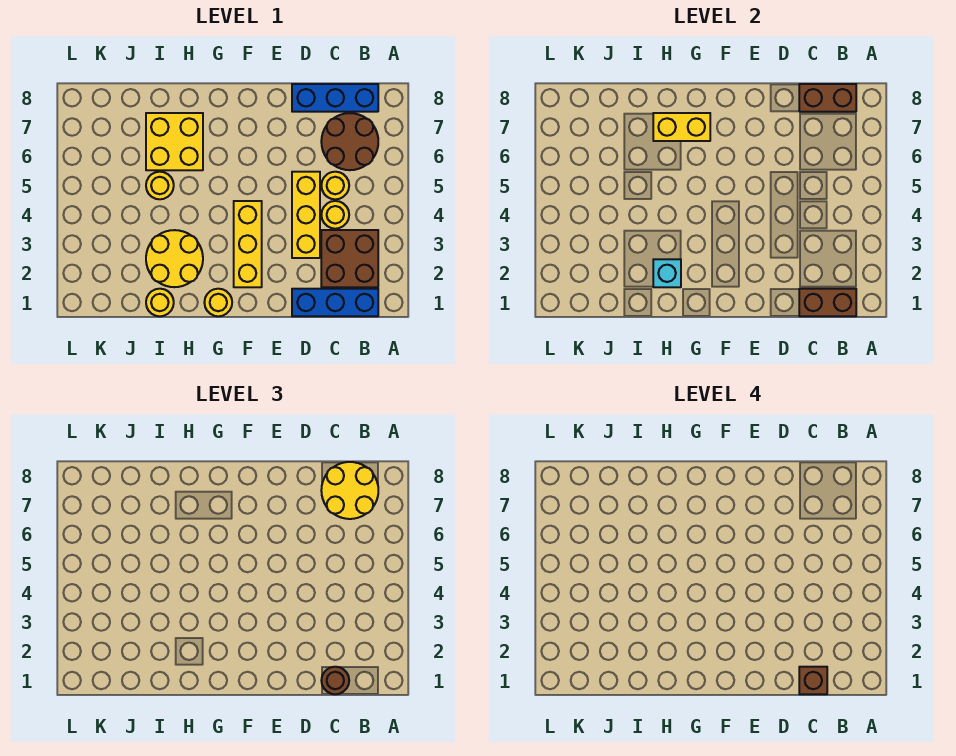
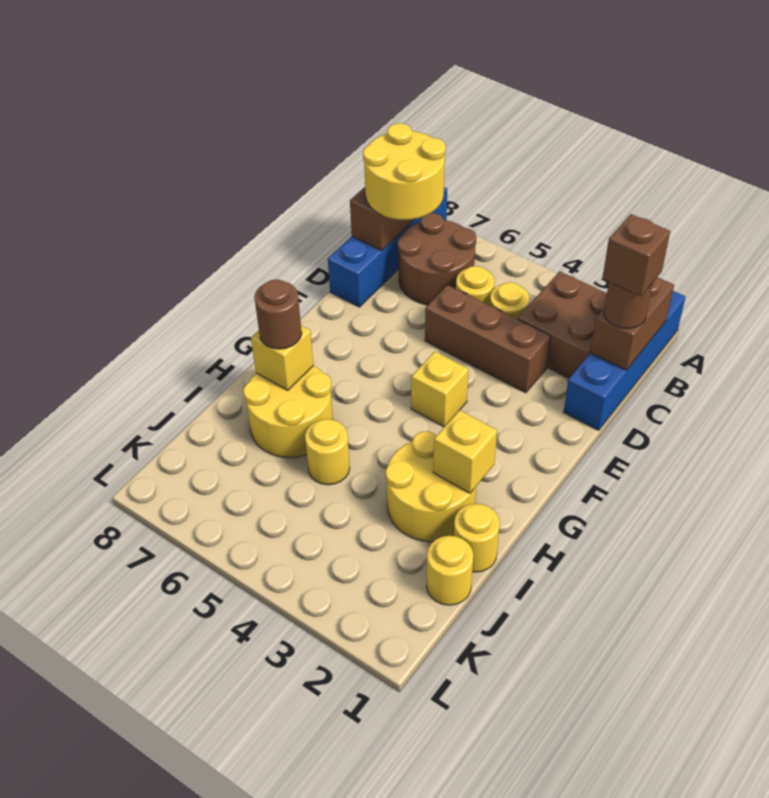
blue 1x3 brick [292,289,378,316] -> blue 1x4 brick [564,291,685,430]
blue 1x3 brick [292,84,378,112] -> blue 1x4 brick [328,187,447,307]
yellow 1x3 brick [292,172,320,258] -> brown 1x3 brick [425,285,551,393]
yellow 1x3 brick [234,201,262,287] -> yellow 1x1 brick [411,352,469,427]
yellow 1x1 round brick [204,289,232,316] -> yellow 1x1 round brick moved to [427,536,473,605]
yellow 1x2 brick [653,113,710,141] -> yellow 1x1 brick [251,325,313,390]
cyan 1x1 brick [653,259,681,287] -> yellow 1x1 brick [433,410,497,493]
yellow 2x2 brick [146,113,203,170] -> yellow 2x2 round brick [243,366,333,458]
none -> brown 1x1 round brick [254,279,302,349]

